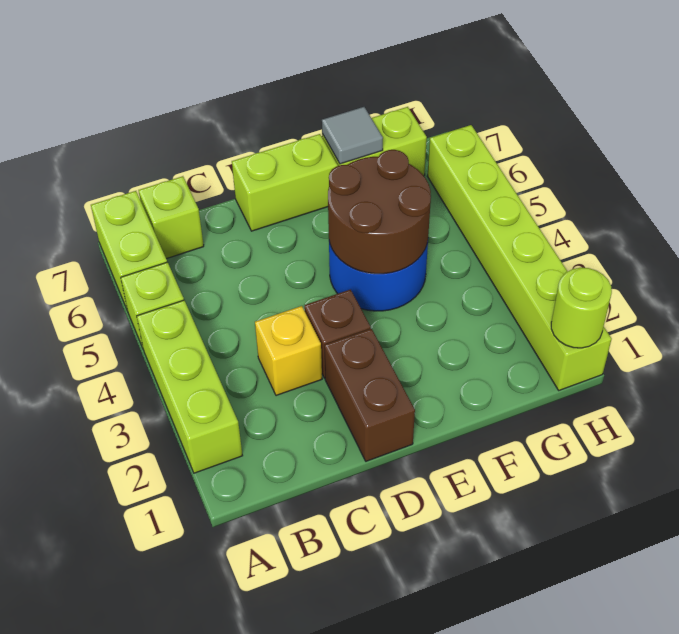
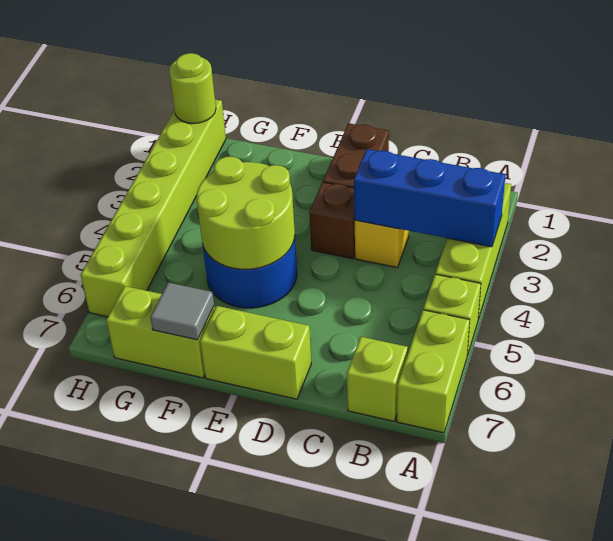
none -> blue 1x3 brick [354,149,505,247]
brown 2x2 round brick [328,150,431,274] -> lime 2x2 round brick [197,157,295,269]

